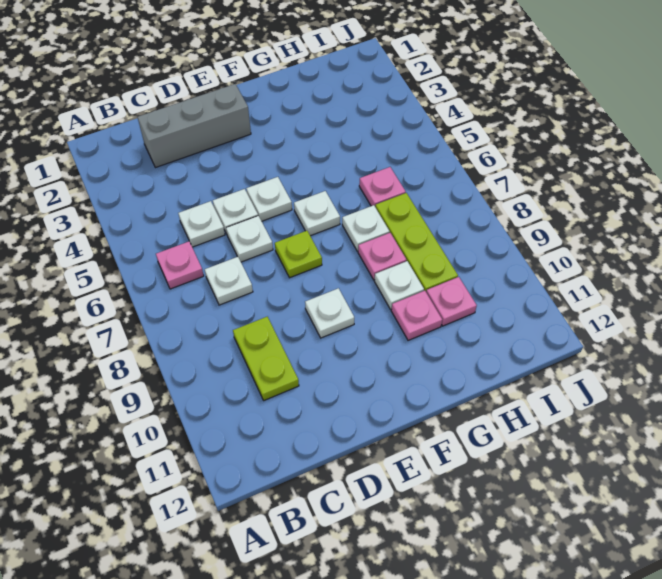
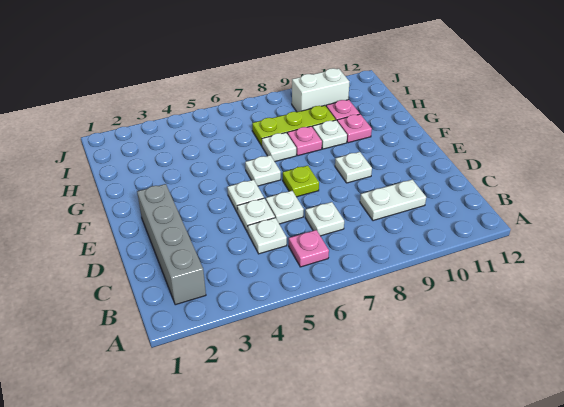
grey 1x3 brick [138,84,251,168] -> grey 1x4 brick [137,184,206,305]
lime 1x2 plate [233,317,299,400] -> white 1x2 plate [360,179,426,221]
pink 1x1 plate [359,167,406,206] -> none
none -> white 1x2 brick [292,68,349,112]

